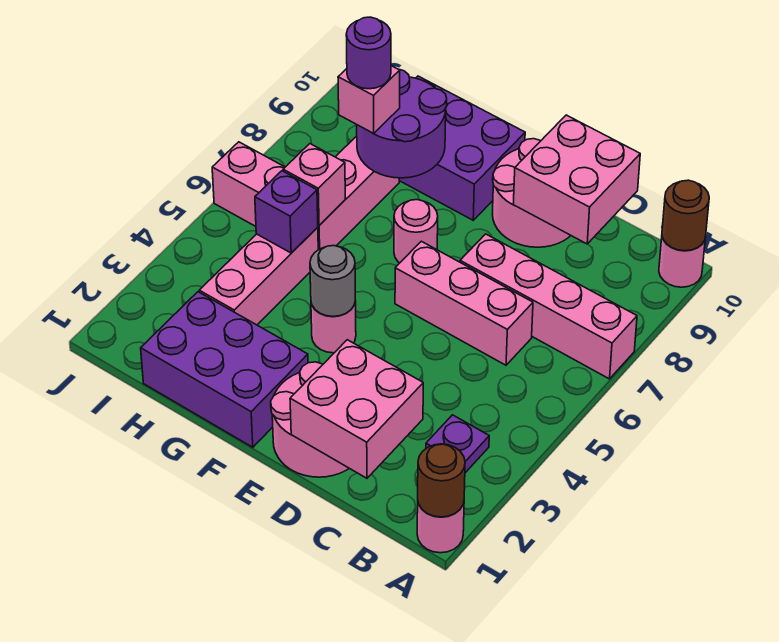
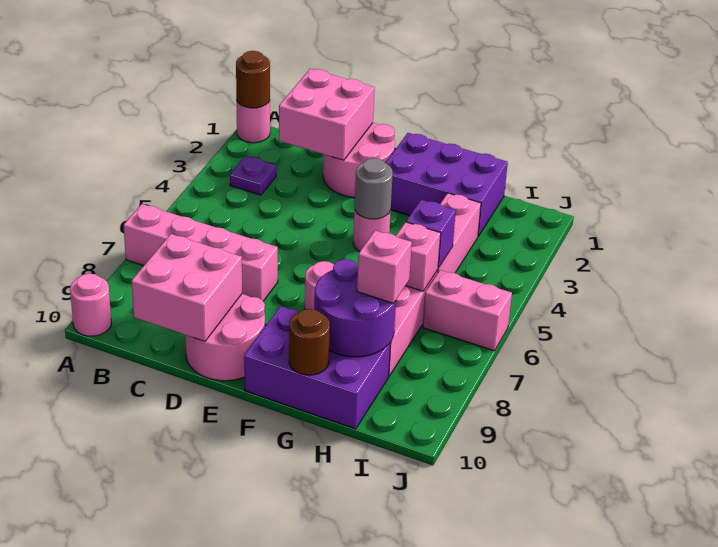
brown 1x1 round brick [662,180,709,251] -> brown 1x1 round brick moved to [289,309,330,375]
pink 1x3 brick [395,241,533,365] -> none
purple 1x1 round brick [346,17,391,89] -> none

